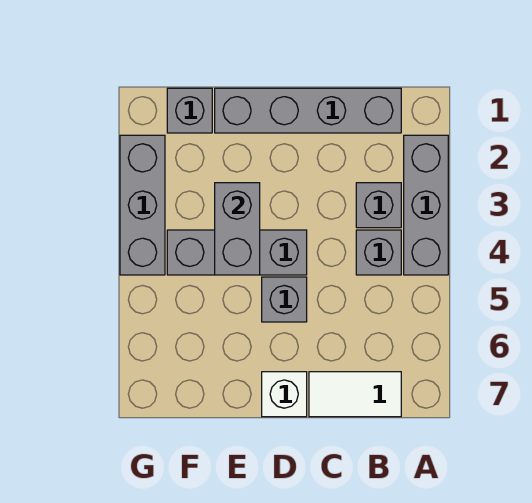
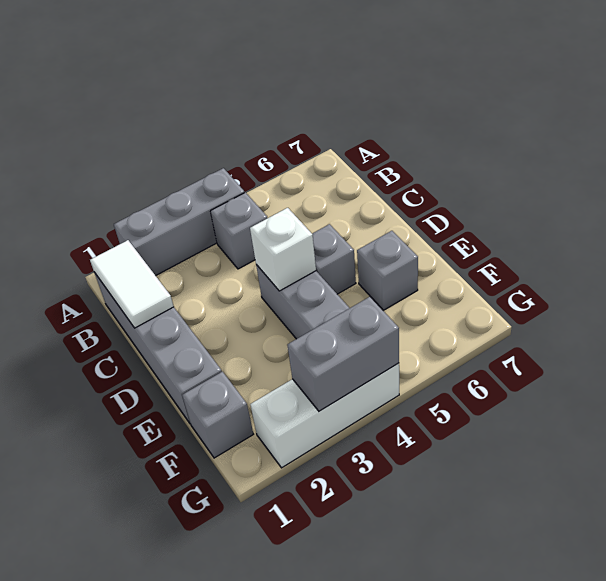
grey 1x1 brick [356,183,401,228] -> grey 1x1 brick moved to [357,231,418,310]
white 1x2 tile [309,372,401,417] -> white 1x2 tile moved to [90,240,174,328]
white 1x1 brick [262,372,307,417] -> white 1x1 brick moved to [250,208,316,291]
grey 1x2 brick [215,183,260,275] -> grey 1x2 brick moved to [287,297,399,411]
grey 1x3 brick [120,135,165,275] -> white 1x3 brick [250,363,399,468]

